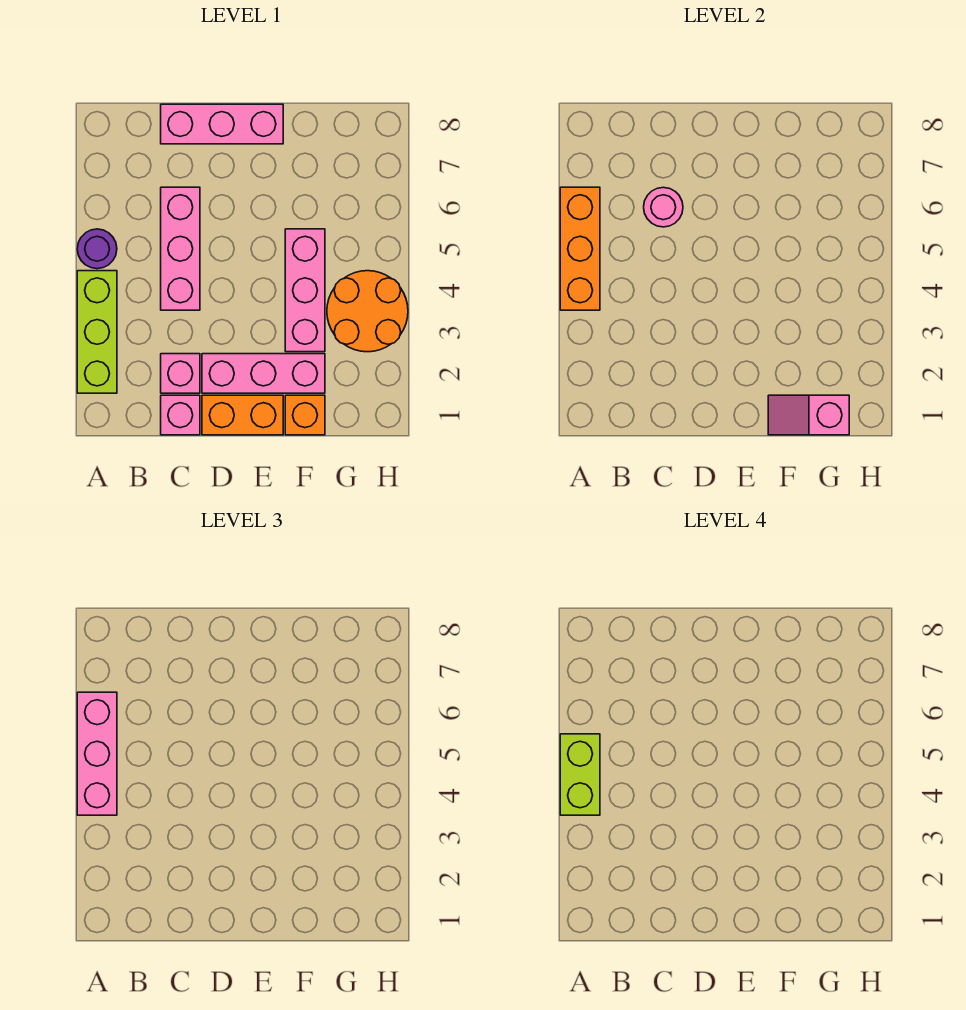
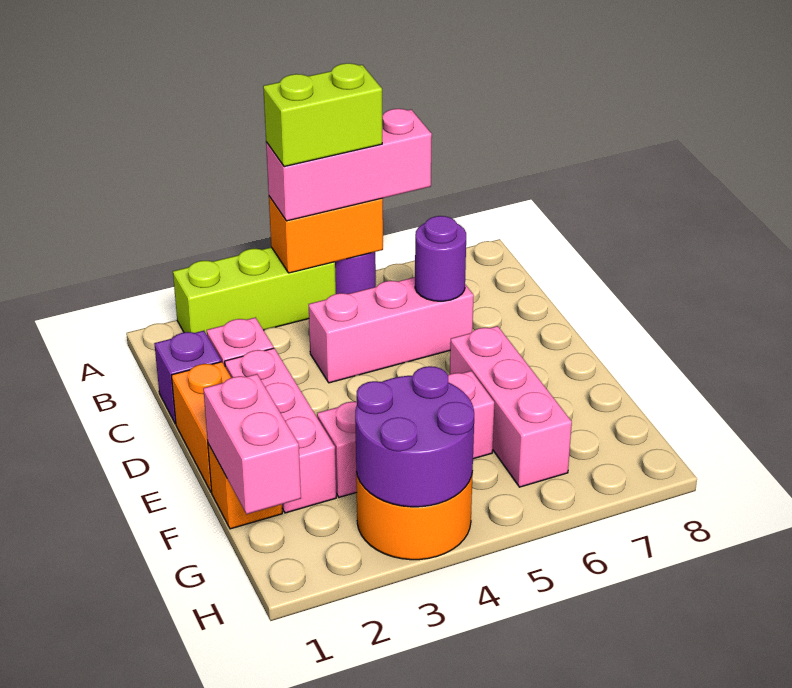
orange 1x3 brick [560,187,600,310] -> orange 1x2 brick [269,196,383,273]
pink 1x1 brick [161,395,200,435] -> purple 1x1 brick [154,331,221,424]
pink 1x1 round brick [644,187,683,227] -> purple 1x1 round brick [415,216,466,301]
pink 1x3 brick [161,104,283,144] -> pink 1x3 brick moved to [450,326,572,487]
pink 1x2 slope [768,395,849,435] -> pink 1x2 brick [203,374,301,514]
none -> purple 2x2 round brick [355,366,474,507]

